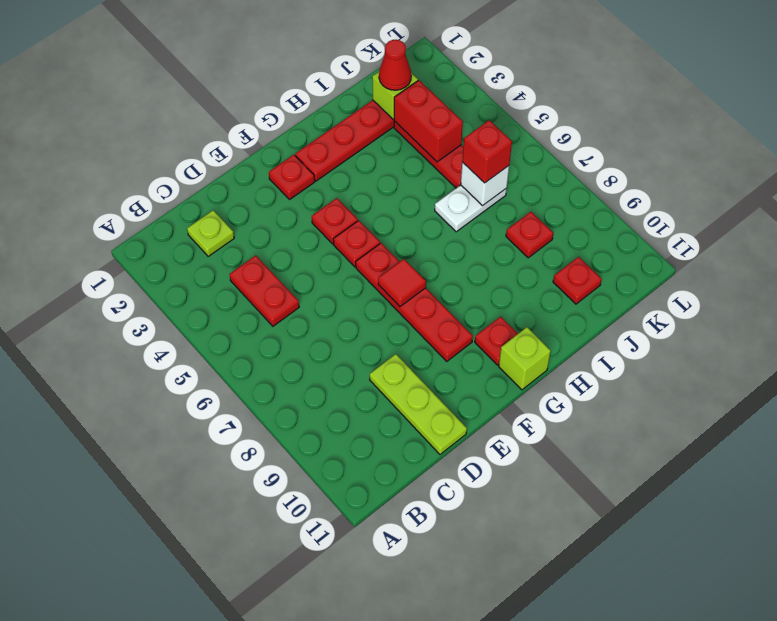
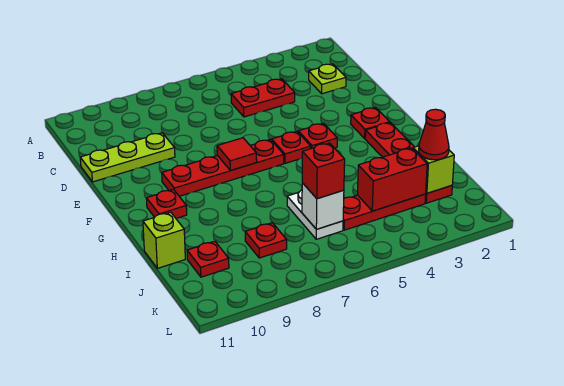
lime 1x1 brick [499,327,551,390] -> lime 1x1 brick moved to [143,212,185,268]

